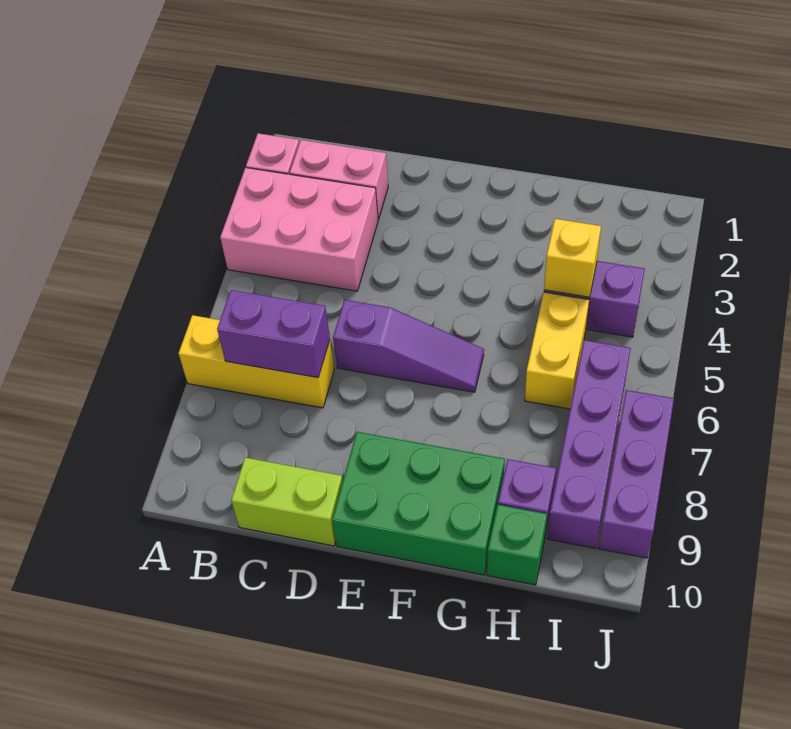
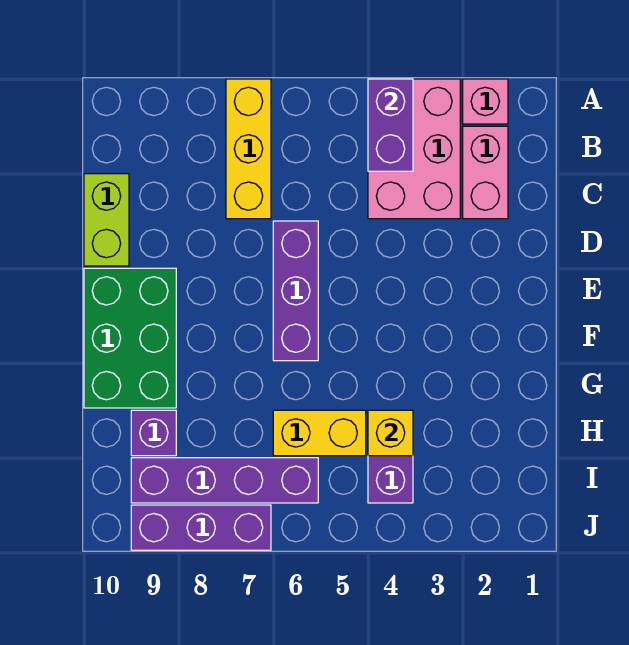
purple 1x2 brick [217,290,330,378] -> purple 1x2 brick moved to [368,79,413,171]
purple 1x3 slope [333,300,484,392] -> purple 1x3 brick [273,221,318,361]
green 1x1 brick [487,505,547,585] -> none

